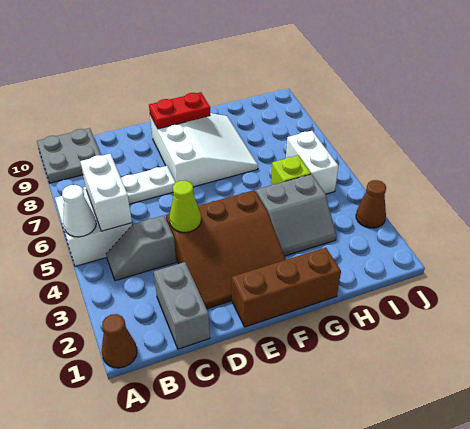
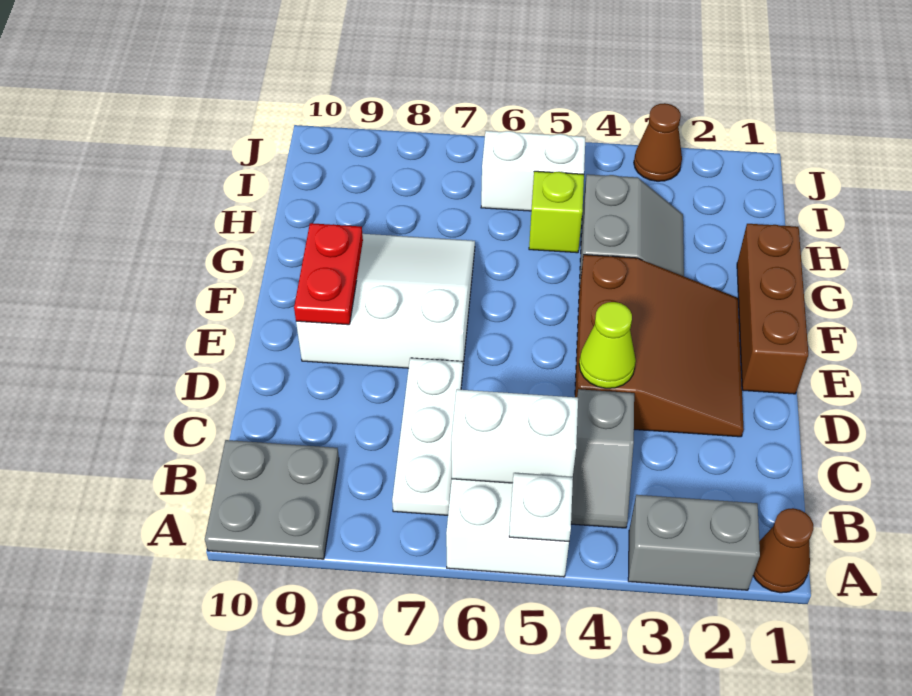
white 1x1 cone [62,185,96,237] -> white 1x1 plate [509,473,573,541]
grey 1x2 brick [154,262,210,349] -> grey 1x2 brick moved to [628,495,760,590]

